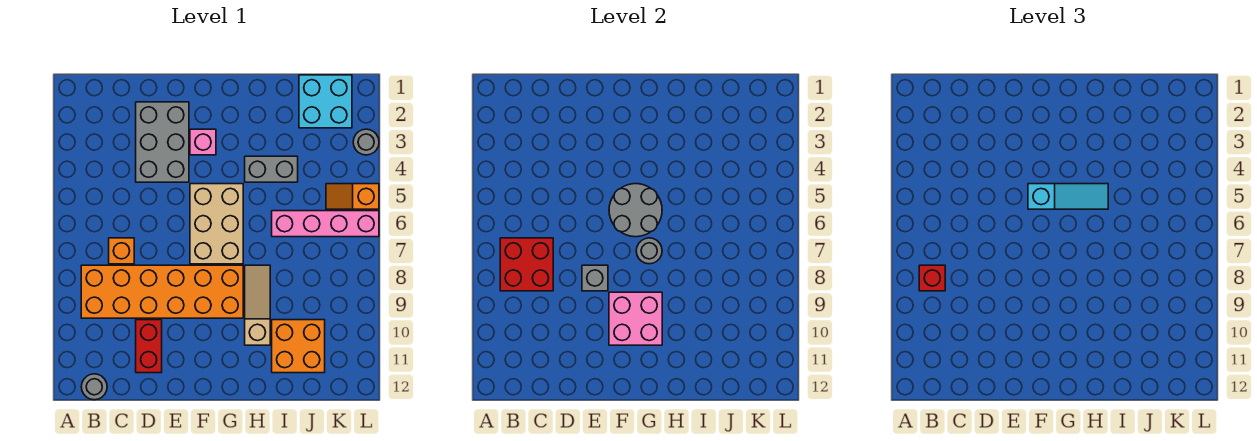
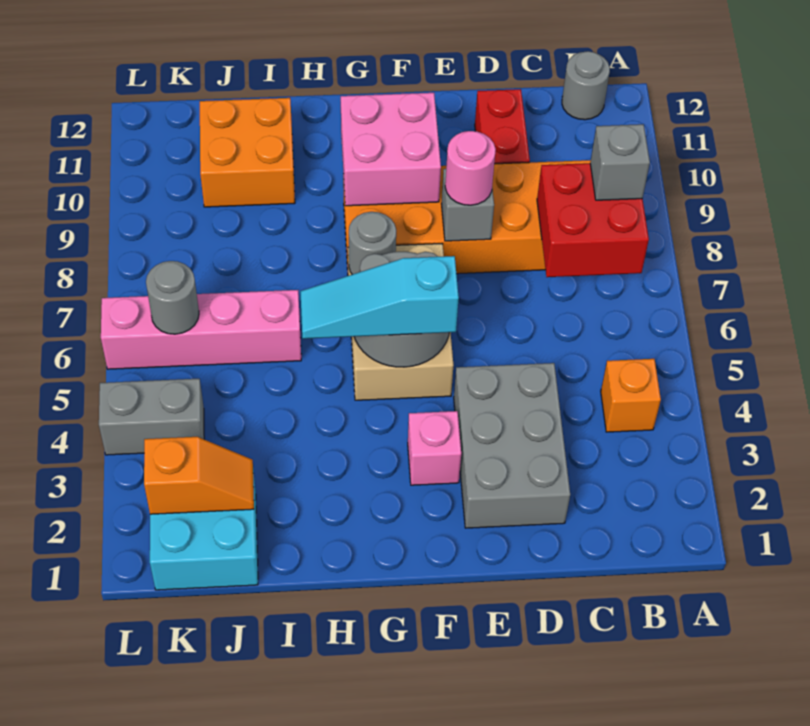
red 1x1 brick [919,265,945,291] -> grey 1x1 brick [590,124,650,200]
orange 1x1 brick [109,238,134,264] -> orange 1x1 brick moved to [601,359,661,432]
none -> pink 1x1 round brick [445,131,496,205]
grey 1x2 brick [245,156,298,182] -> grey 1x2 brick moved to [99,379,204,455]
tan 1x3 slope [245,265,270,345] -> none
orange 1x2 slope [326,184,379,209] -> orange 1x2 slope moved to [144,437,254,514]
grey 1x1 round brick [353,129,379,155] -> grey 1x1 round brick moved to [146,261,199,334]

